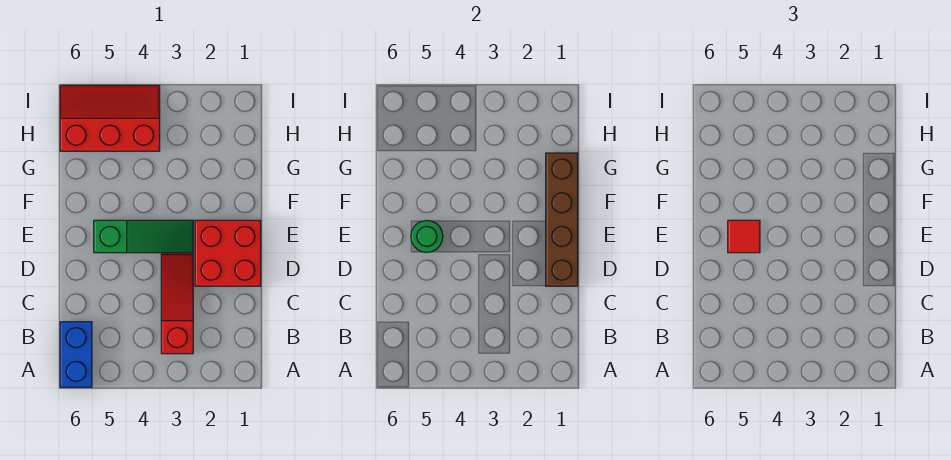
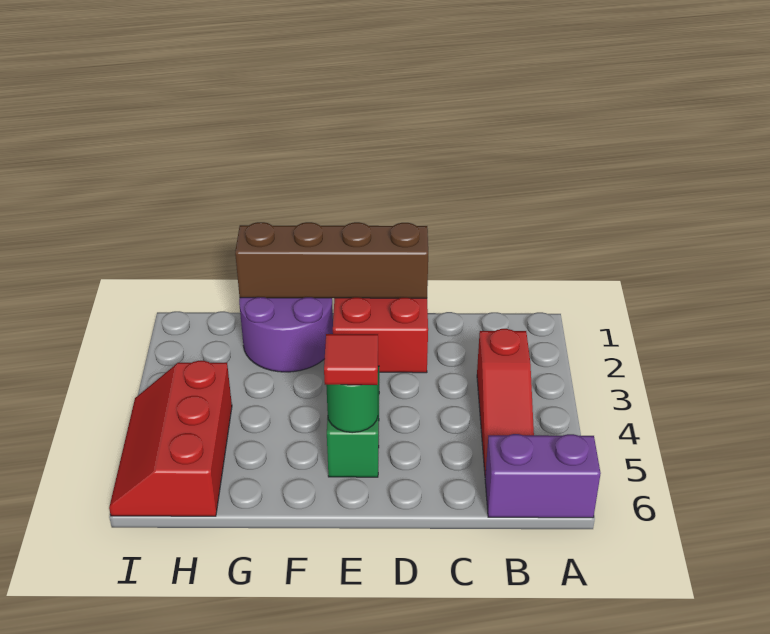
blue 1x2 brick [60,322,92,387] -> purple 1x2 brick [485,434,601,518]
red 1x3 slope [161,254,193,354] -> red 1x3 slope turned to [477,329,534,475]
none -> purple 2x2 round brick [239,297,333,372]

